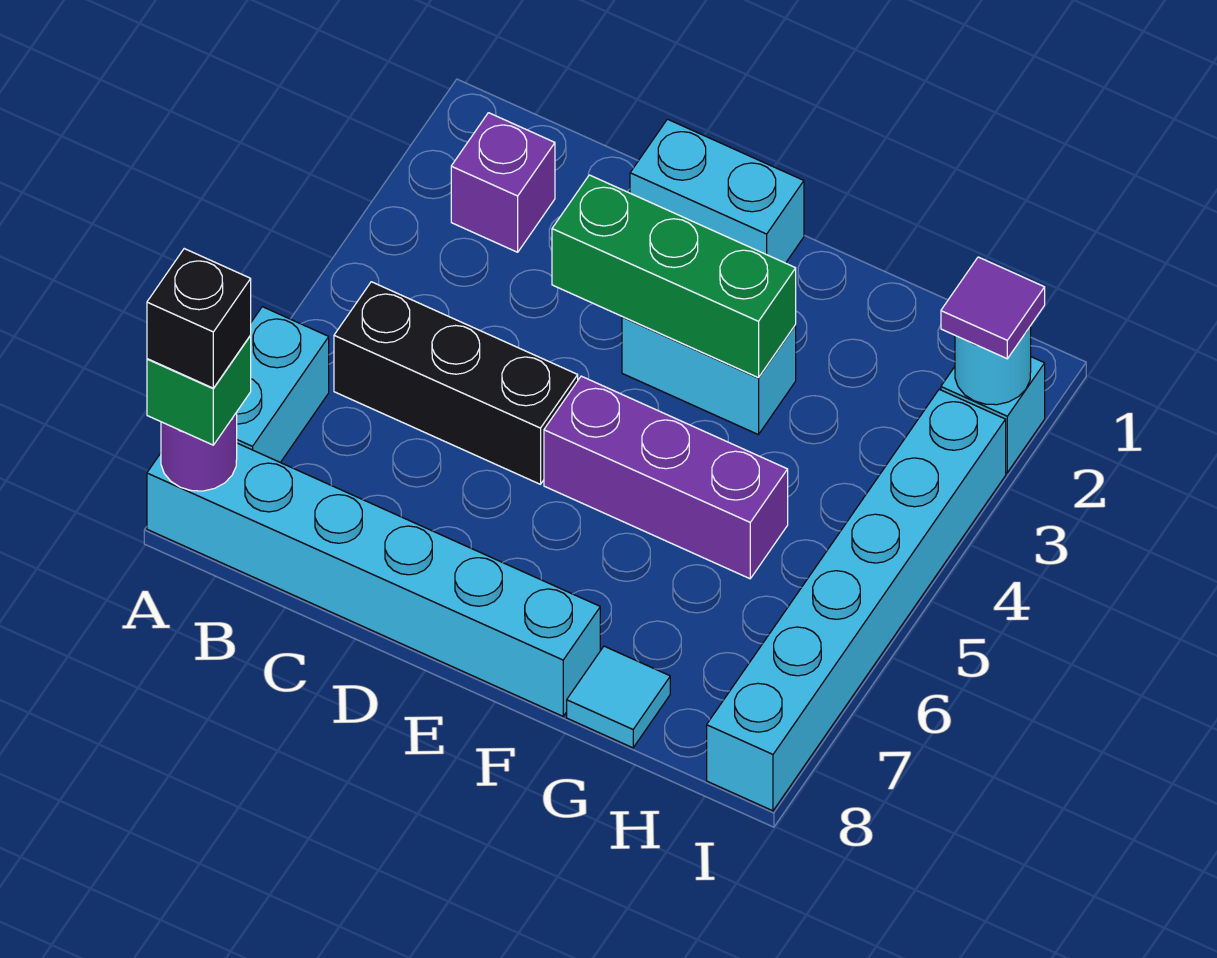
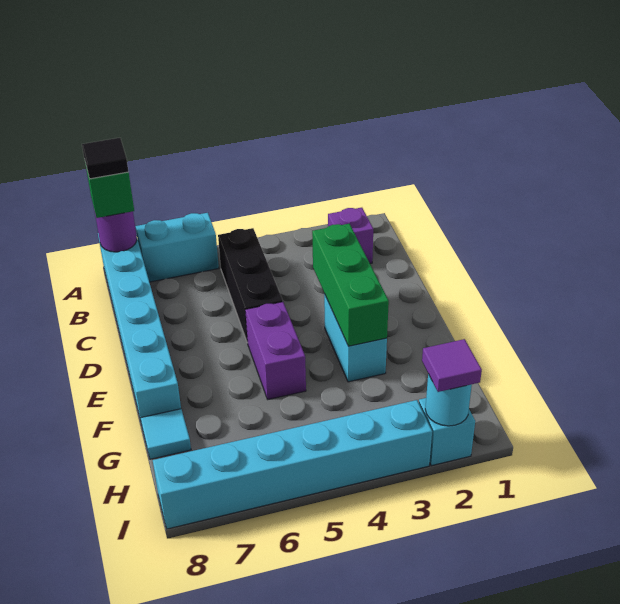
black 1x1 brick [147,249,251,388] -> black 1x1 tile [82,138,128,179]
cyan 1x2 brick [630,119,804,263] -> none
purple 1x3 brick [544,376,788,579] -> purple 1x2 brick [245,302,306,399]

